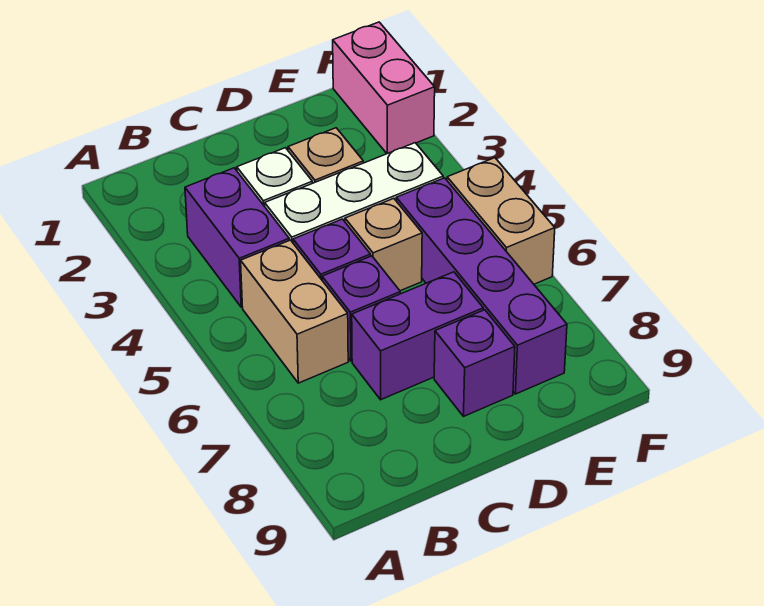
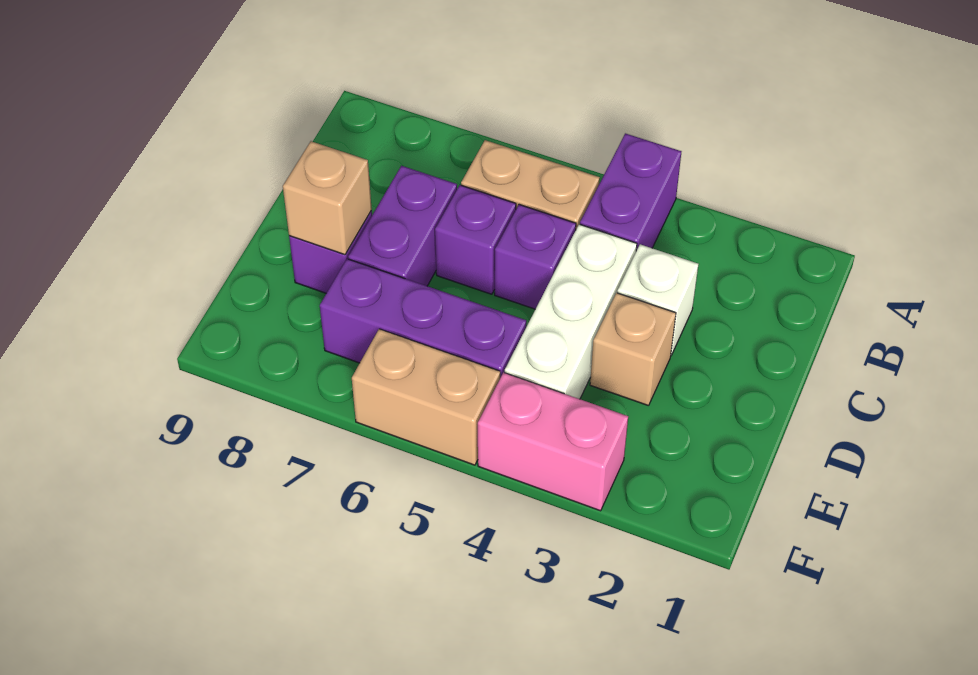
purple 1x2 brick [185,168,289,307] -> purple 1x2 brick turned to [580,133,681,251]
tan 1x1 brick [345,198,422,291] -> tan 1x1 brick moved to [283,141,372,255]
purple 1x4 brick [396,178,567,394] -> purple 1x3 brick [320,259,526,378]
pink 1x2 brick [333,22,435,153] -> pink 1x2 brick moved to [478,373,628,511]

